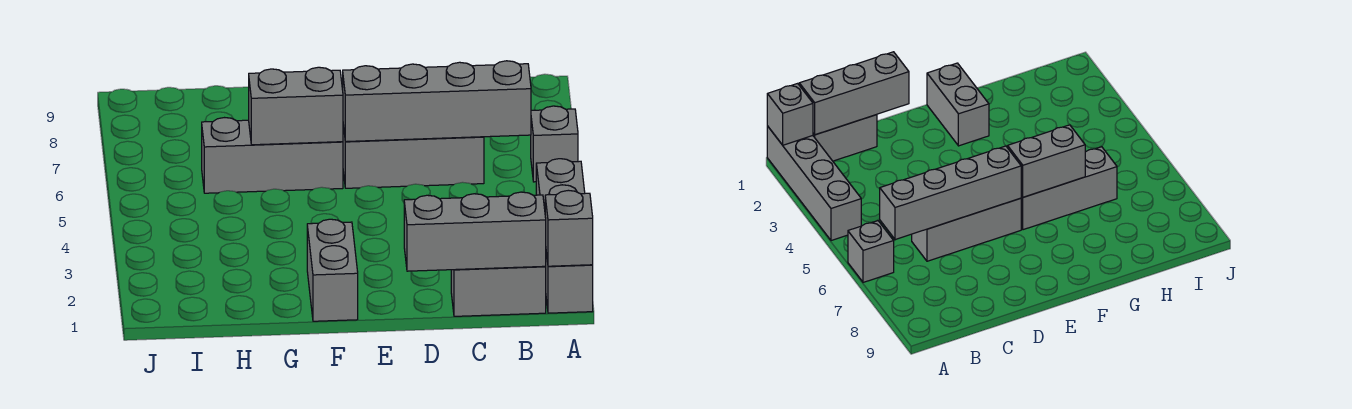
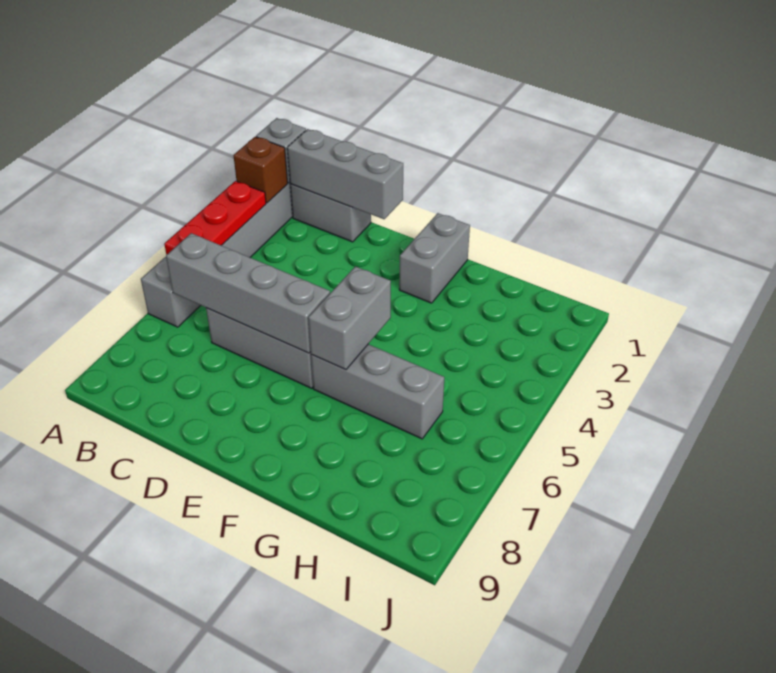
none -> brown 1x1 brick [233,137,288,203]
none -> red 1x3 plate [164,181,266,255]
grey 1x2 brick [249,67,343,145] -> grey 1x2 brick turned to [308,266,391,370]

